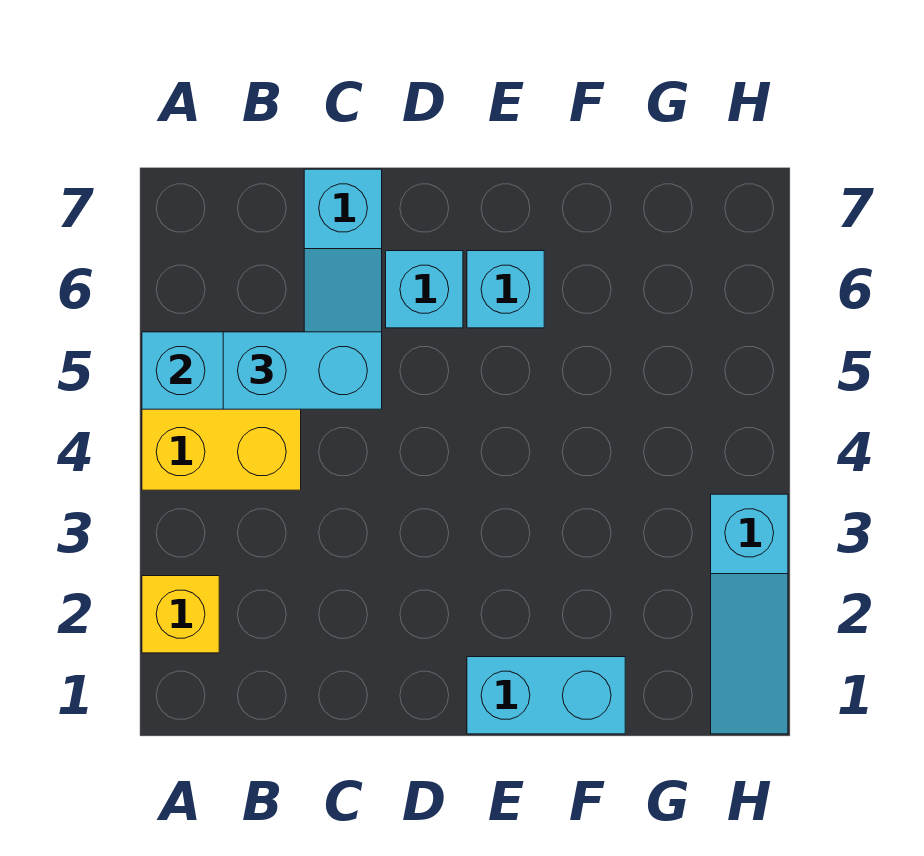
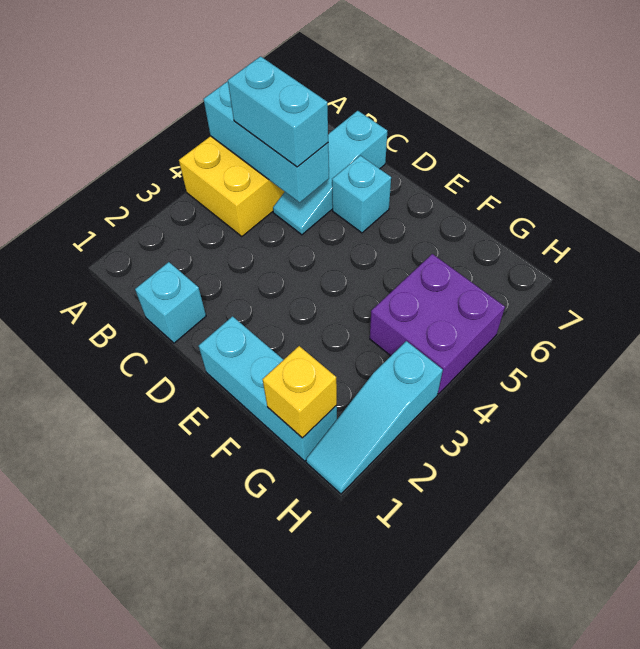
yellow 1x1 brick [142,576,219,653] -> yellow 1x1 brick moved to [263,346,337,438]
cyan 1x2 brick [467,657,625,734] -> cyan 1x3 brick [199,316,337,461]
cyan 1x1 brick [467,251,544,328] -> cyan 1x1 brick moved to [135,262,206,343]
none -> purple 2x2 brick [370,254,505,394]

